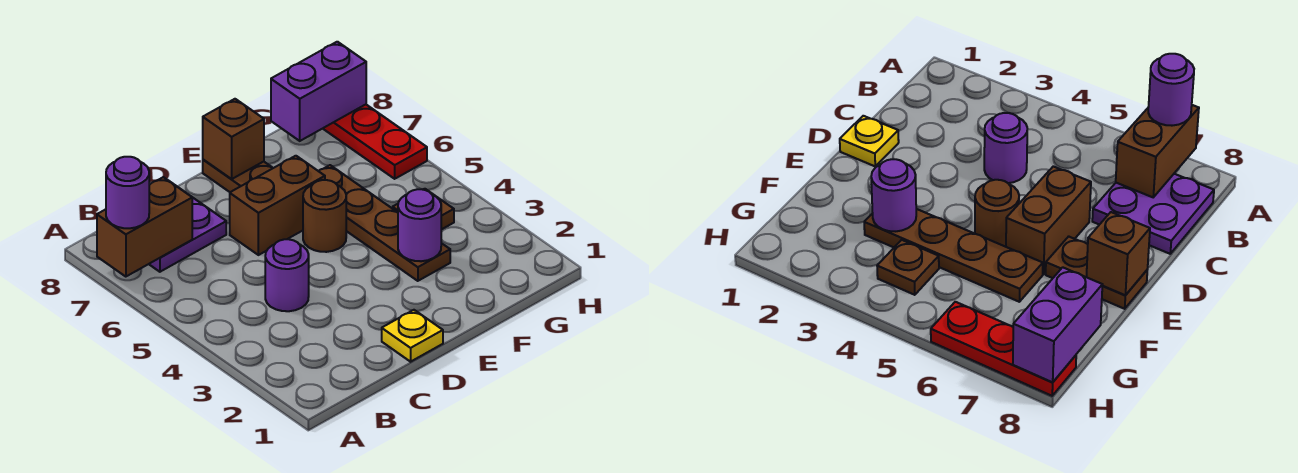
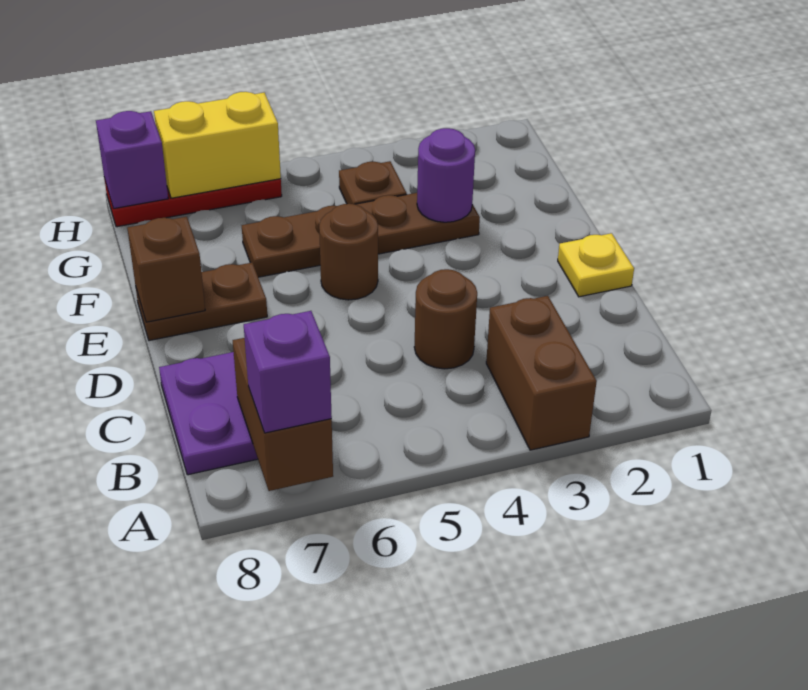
purple 1x1 round brick [106,157,149,228] -> purple 1x1 brick [244,311,332,433]
purple 1x1 round brick [265,239,309,311] -> brown 1x1 round brick [414,269,477,369]
brown 1x2 brick [230,156,325,255] -> brown 1x2 brick moved to [486,296,597,450]
purple 1x2 brick [271,42,366,141] -> purple 1x1 brick [96,111,168,209]
none -> yellow 1x2 brick [154,92,281,198]

